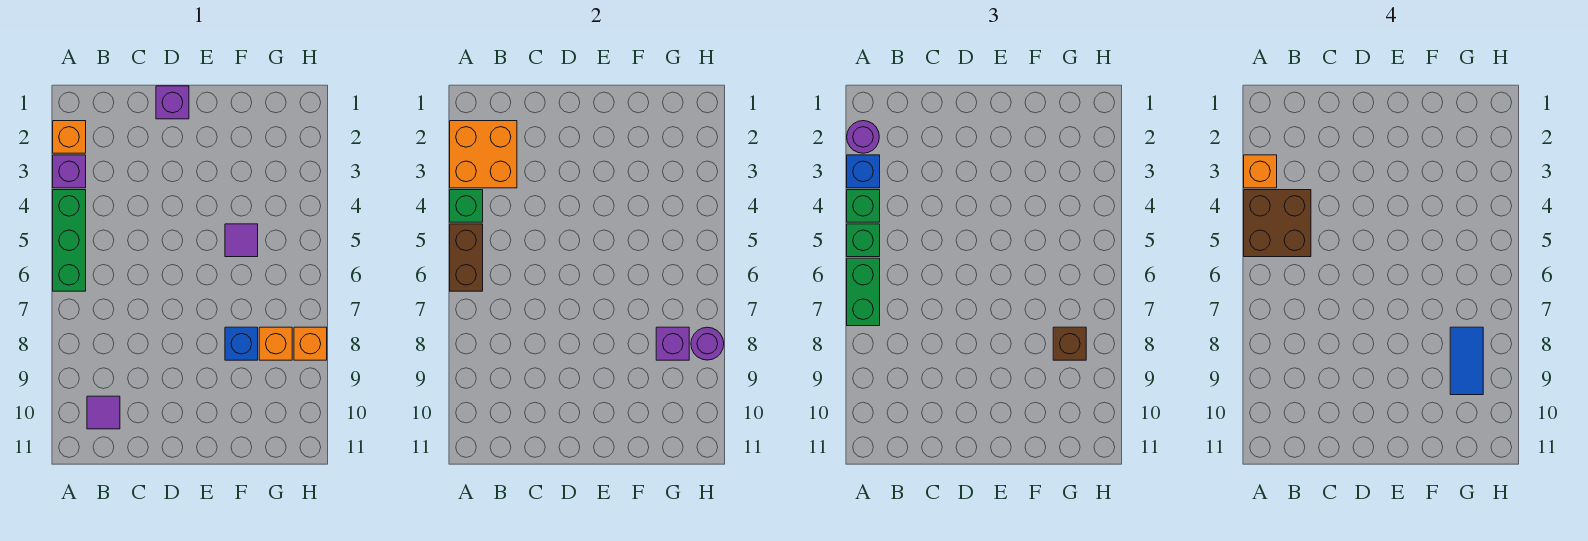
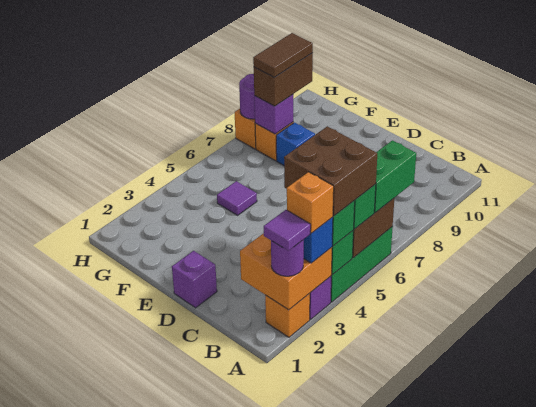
purple 1x1 tile [87,396,120,429] -> purple 1x1 tile moved to [264,210,311,251]
brown 1x1 brick [1053,327,1086,360] -> brown 1x2 brick [254,53,313,106]
blue 1x2 tile [1450,327,1483,395] -> brown 1x2 tile [253,33,313,77]

